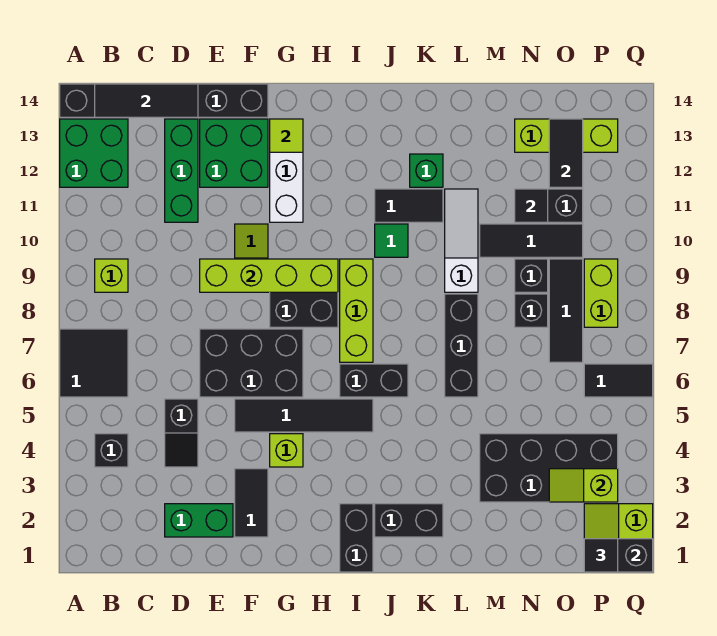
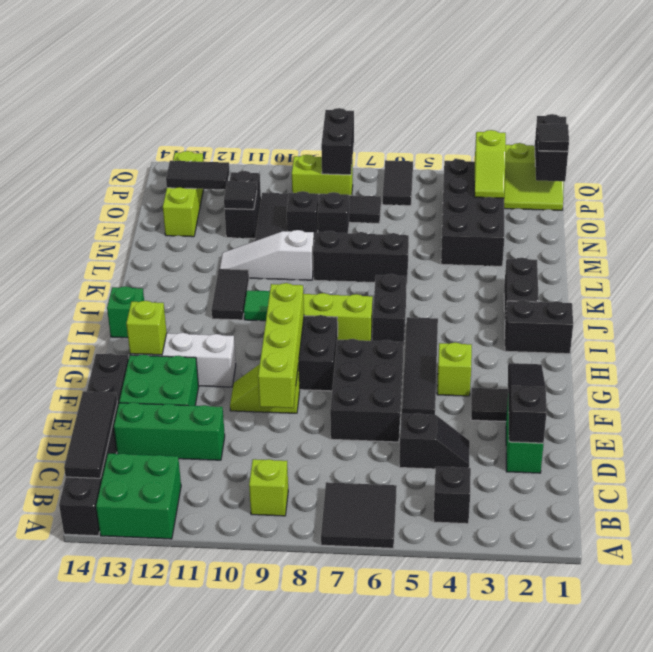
none -> black 1x3 slope [508,363,547,443]
lime 1x1 tile [270,119,303,152] -> lime 1x1 brick [126,301,167,355]
green 1x1 brick [410,154,443,187] -> green 1x1 brick moved to [107,286,144,338]
none -> black 1x2 brick [321,108,354,175]

